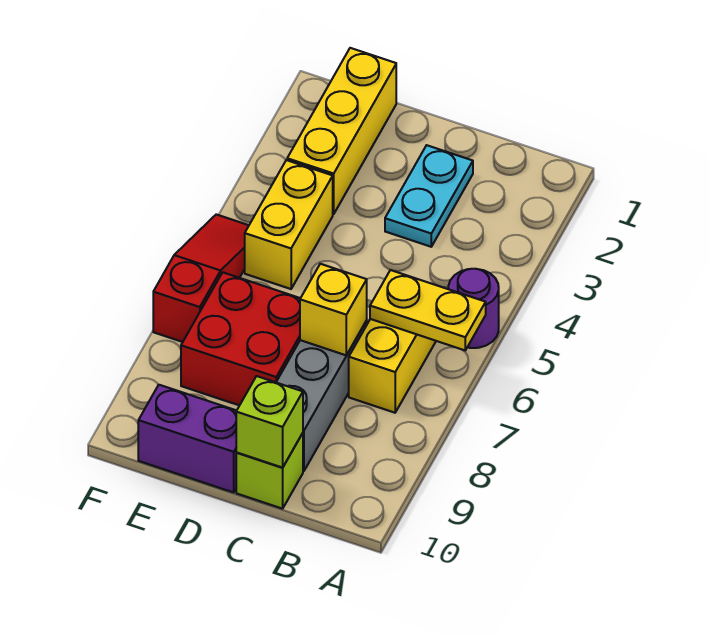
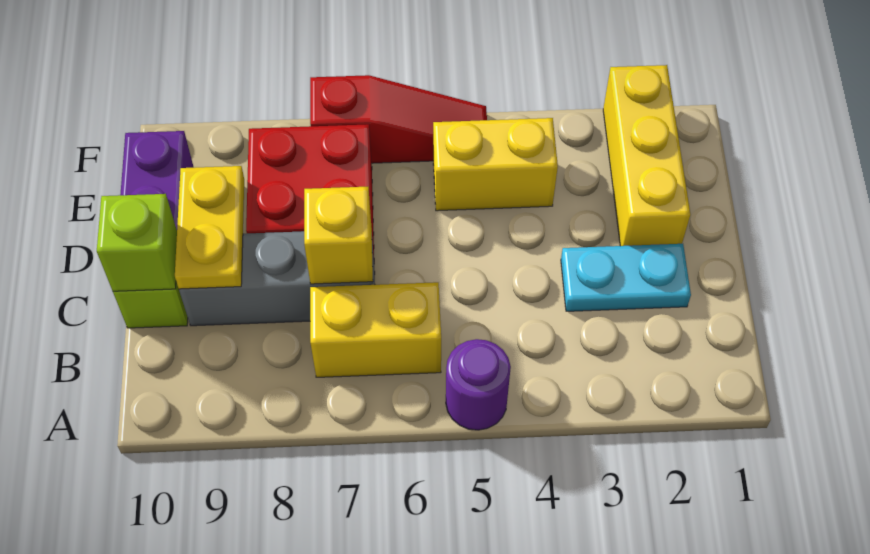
yellow 1x2 plate [370,270,486,350] -> yellow 1x2 plate moved to [175,166,244,289]
yellow 1x3 brick [287,48,396,214] -> yellow 1x3 brick turned to [603,65,690,246]

